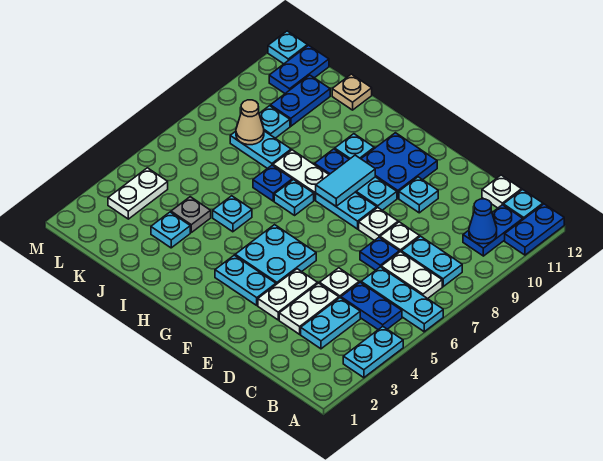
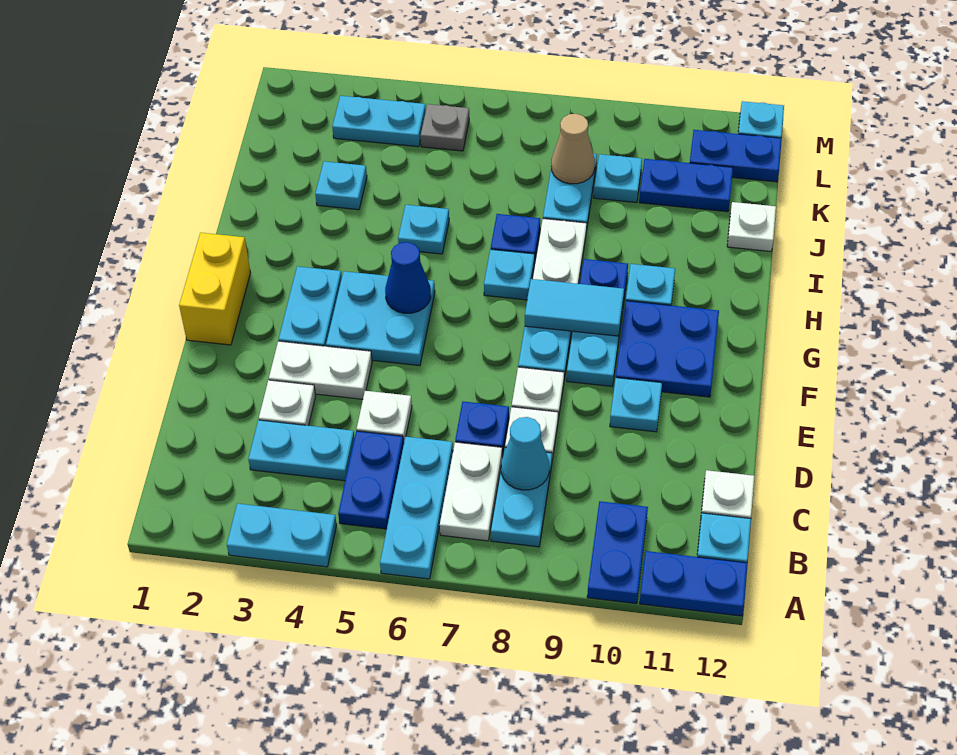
blue 1x2 plate [463,205,523,256] -> blue 1x2 plate turned to [587,501,648,604]
blue 1x1 cone [469,199,497,244] -> blue 1x1 cone moved to [385,242,431,313]
none -> cyan 1x1 cone [501,417,549,490]
white 1x2 plate [279,283,339,334] -> white 1x1 plate [259,380,316,426]
none -> yellow 1x2 brick [179,233,251,345]
grey 1x1 plate [171,197,211,232] -> grey 1x1 plate moved to [421,104,469,151]
tan 1x1 plate [332,74,372,110] -> white 1x1 plate [727,202,776,251]
white 1x2 plate [108,168,168,219] -> cyan 1x2 plate [332,96,426,147]

